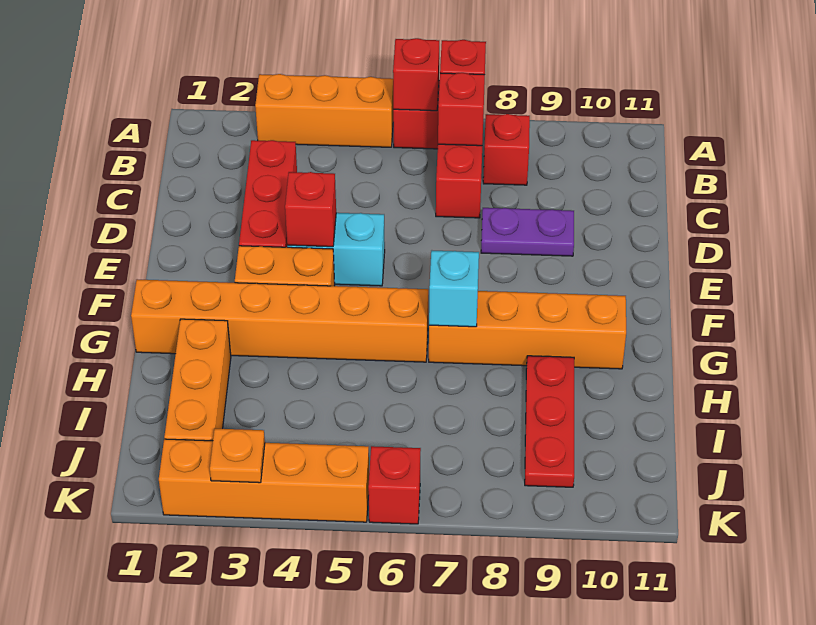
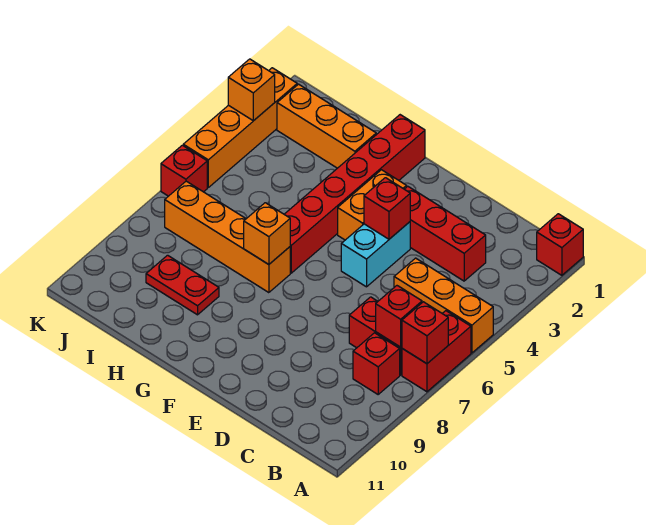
orange 1x3 brick [255,74,394,147] -> orange 1x3 brick turned to [394,258,493,353]
red 1x1 brick [393,38,439,111] -> red 1x1 brick moved to [537,214,583,275]
purple 1x2 plate [481,208,574,256] -> none
orange 1x6 brick [131,279,428,362] -> red 1x6 brick [284,115,425,273]
orange 1x4 brick [429,291,626,369] -> orange 1x4 brick turned to [165,181,290,293]
cyan 1x1 brick [429,251,479,327] -> orange 1x1 brick [244,203,290,264]
red 1x3 plate [525,356,574,487] -> red 1x2 plate [146,255,219,315]
orange 1x1 plate [210,429,265,483] -> orange 1x1 brick [228,59,275,121]

